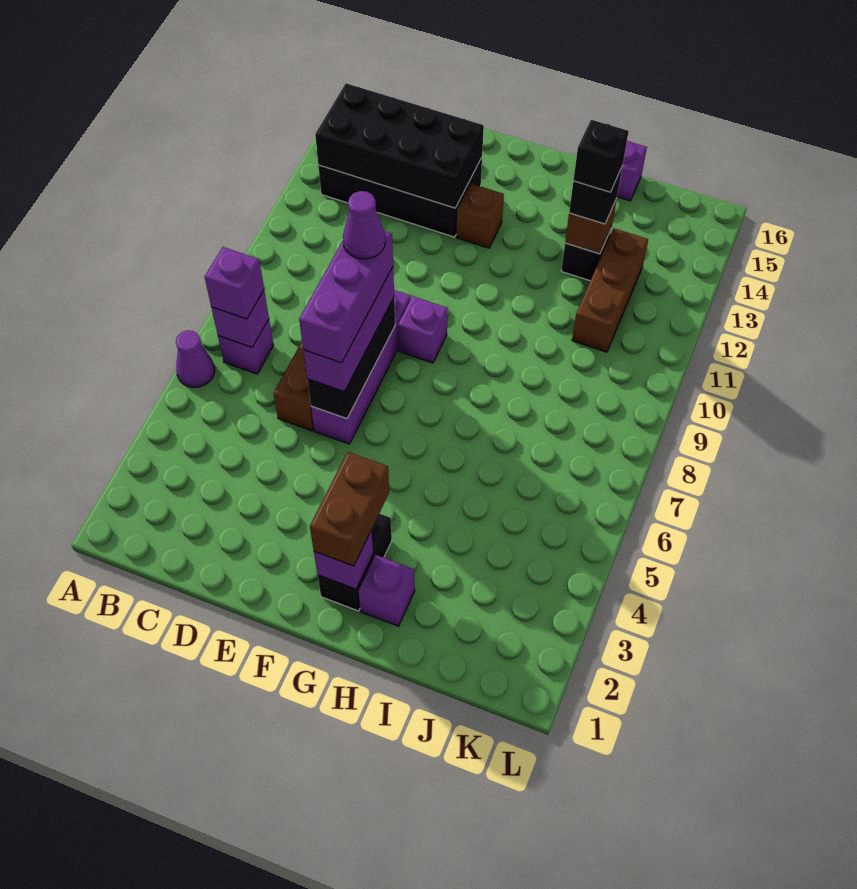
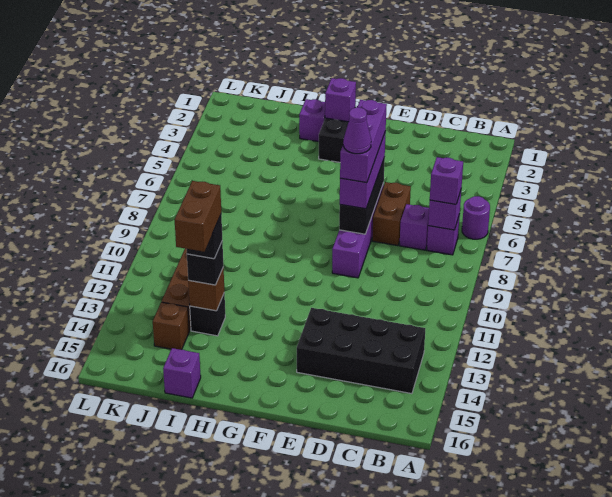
purple 1x1 cone [176,330,215,388] -> purple 1x1 round brick [462,196,490,239]
black 2x4 brick [315,83,484,208] -> none
purple 1x1 brick [398,296,448,363] -> purple 1x1 brick moved to [400,204,429,250]
brown 1x1 brick [456,183,504,248] -> brown 1x1 brick moved to [153,302,190,350]
brown 1x2 brick [310,452,389,566] -> brown 1x2 brick moved to [175,181,221,252]

